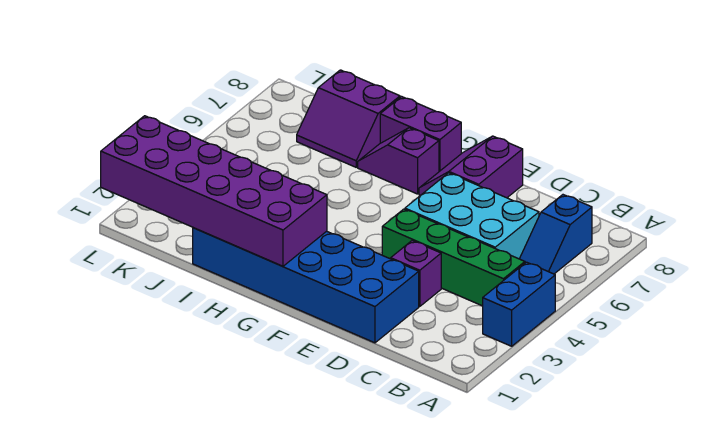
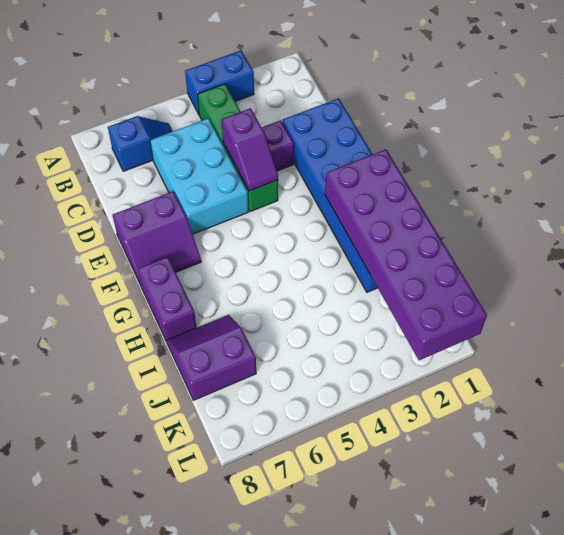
purple 1x2 slope [358,128,439,194] -> purple 1x2 slope moved to [222,108,278,191]
purple 2x2 slope [297,70,400,167] -> purple 2x2 slope turned to [167,315,256,400]

